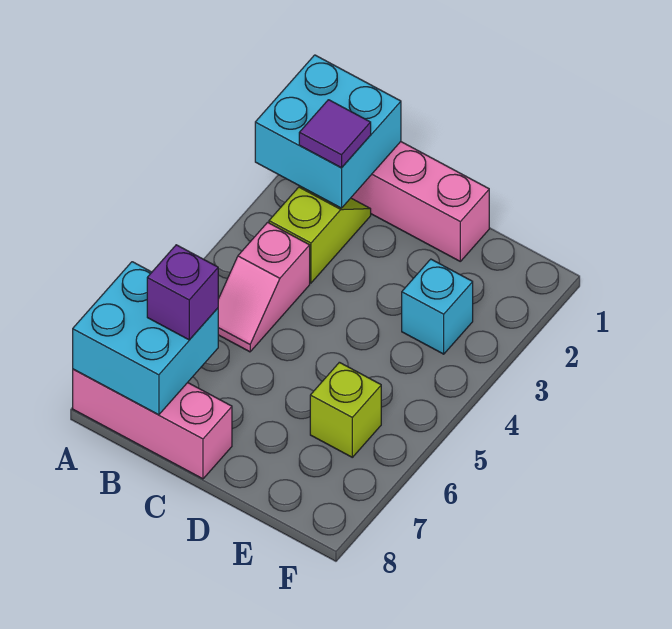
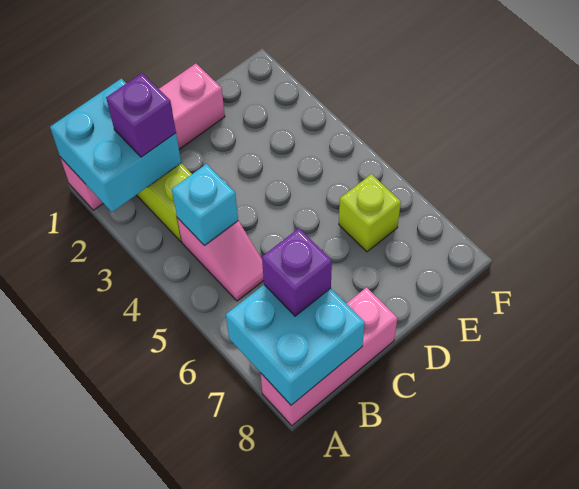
purple 1x1 tile [299,100,371,168] -> purple 1x1 brick [106,73,176,157]
cyan 1x1 brick [402,259,473,354] -> cyan 1x1 brick moved to [172,164,238,245]

